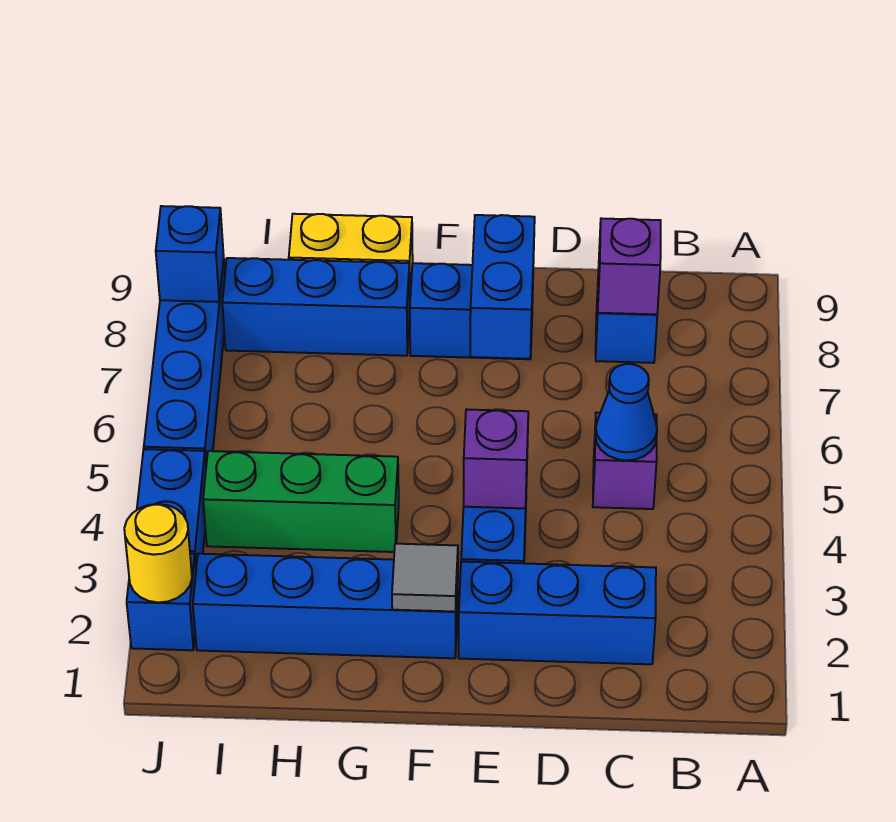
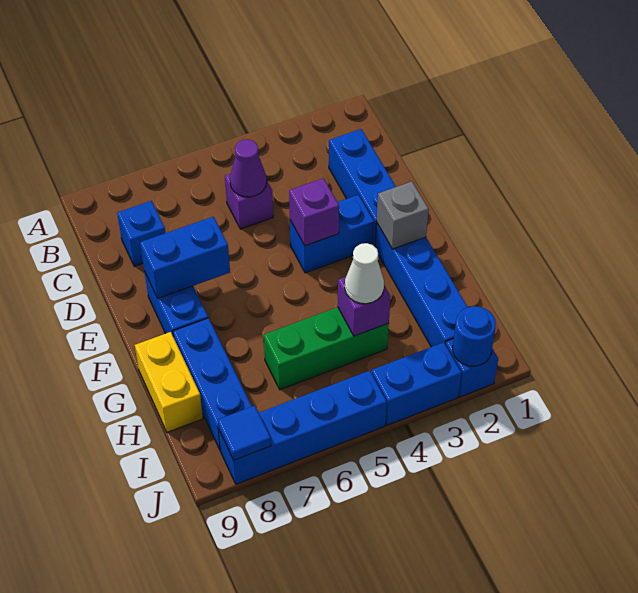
blue 1x1 cone [595,364,657,460] -> purple 1x1 cone [230,139,267,197]
purple 1x1 brick [598,218,661,314] -> purple 1x1 brick moved to [338,277,391,336]
grey 1x1 tile [392,544,458,612] -> grey 1x1 brick [377,182,429,249]
green 1x3 brick [203,451,399,552] -> green 1x3 brick turned to [264,307,389,390]
none -> white 1x1 cone [345,243,384,304]
yellow 1x1 round brick [124,504,192,602] -> blue 1x1 round brick [453,306,496,366]
blue 1x1 brick [156,206,224,302] -> blue 1x1 tile [218,406,271,460]

